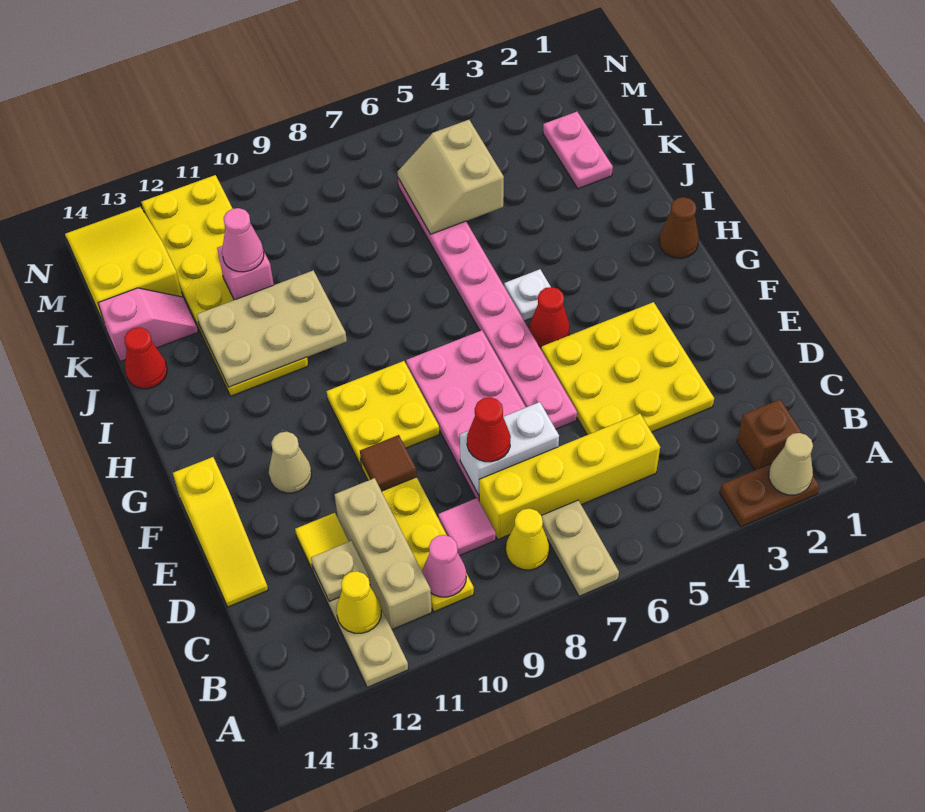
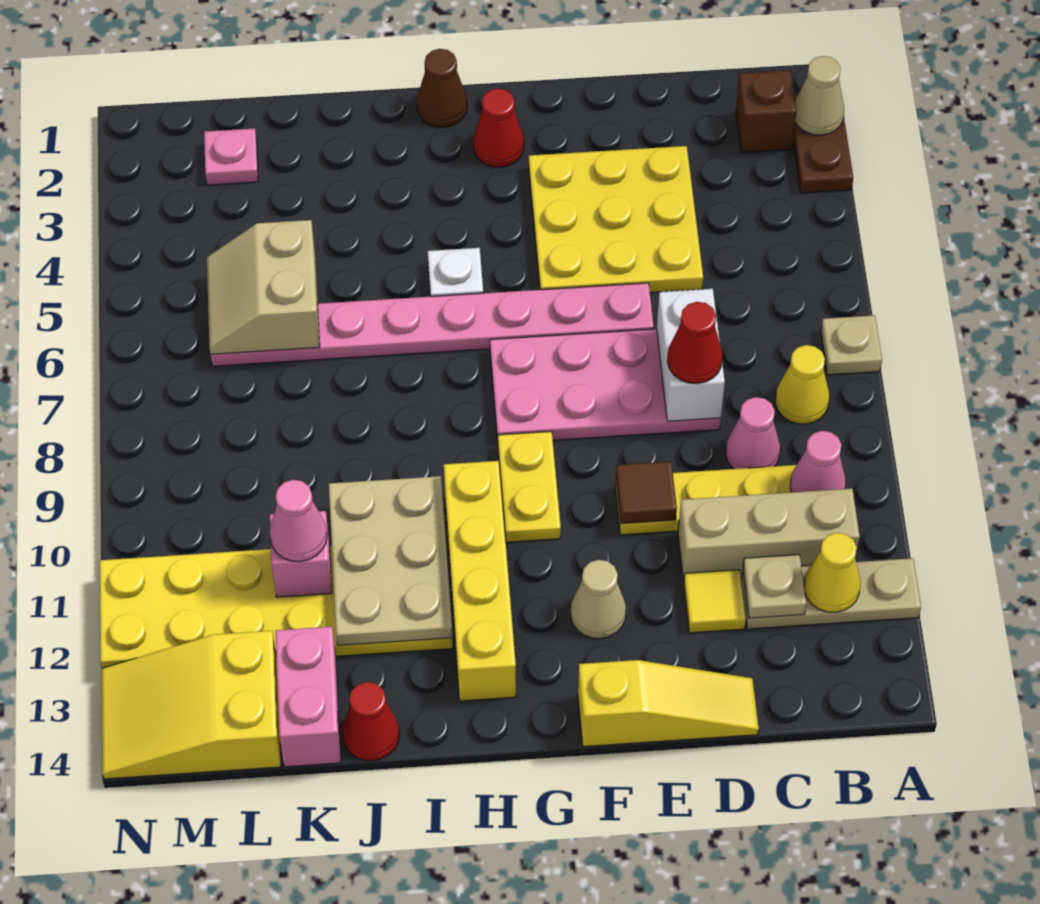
tan 1x2 plate [541,500,619,596] -> tan 1x1 plate [821,315,882,375]
yellow 1x4 brick [479,414,660,539] -> yellow 1x4 brick moved to [444,461,516,701]
pink 1x1 tile [438,498,496,556] -> pink 1x1 cone [726,397,780,469]
yellow 2x2 plate [326,361,439,465] -> yellow 1x2 plate [498,432,561,542]
red 1x1 cone [529,287,570,347] -> red 1x1 cone moved to [473,89,524,167]
pink 1x2 plate [543,112,613,189] -> pink 1x1 plate [204,128,258,185]
tan 2x2 slope [398,120,504,234] -> tan 2x2 slope turned to [207,220,320,354]
pink 1x2 slope [98,288,198,362] -> pink 1x2 brick [275,627,341,767]

